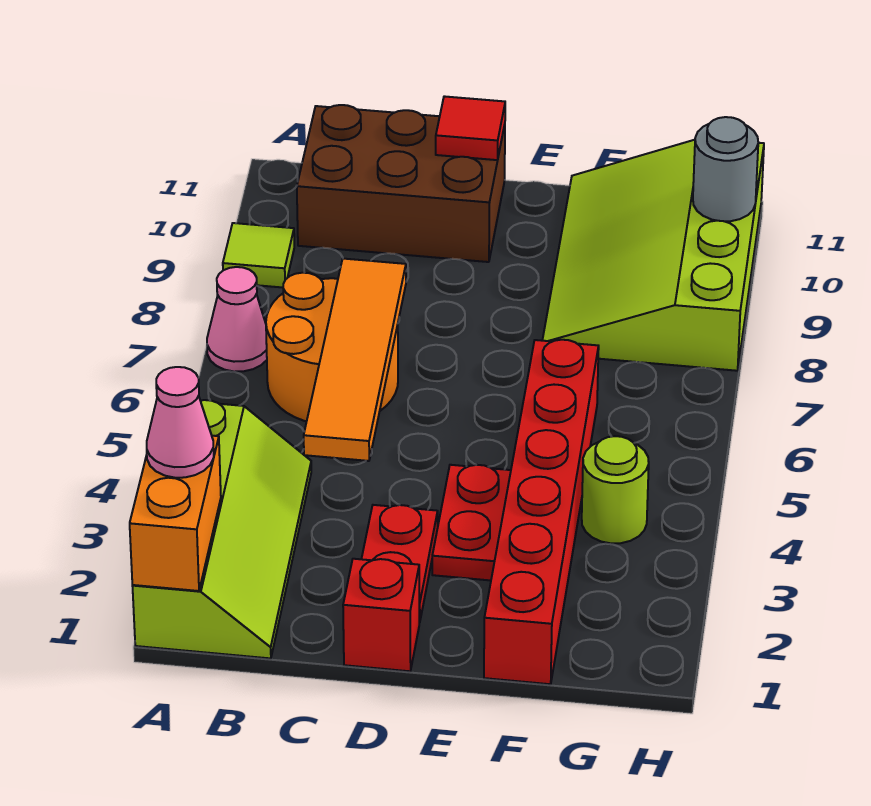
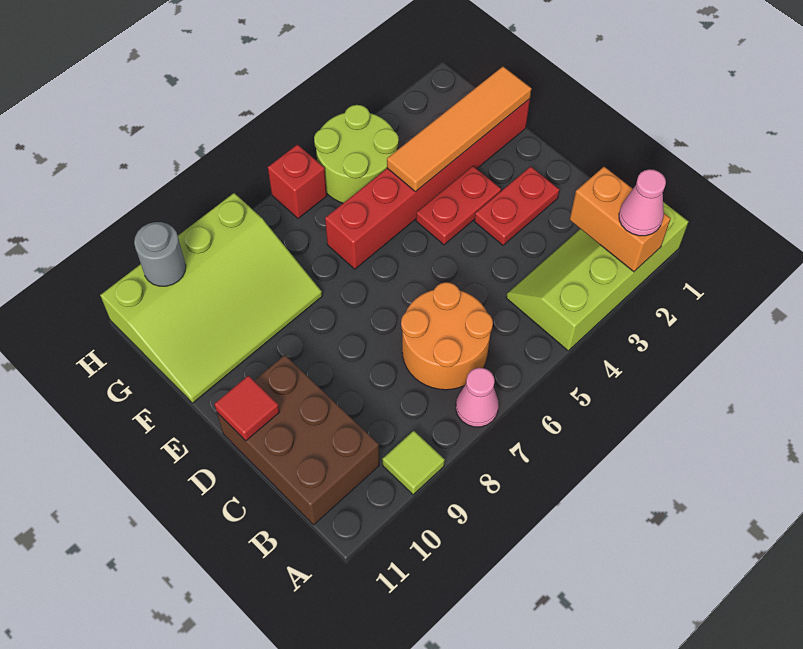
orange 1x2 brick [130,436,221,591] -> orange 1x2 brick turned to [570,167,671,272]
orange 1x4 tile [304,259,406,461] -> orange 1x4 tile moved to [387,67,532,192]
red 1x1 brick [343,559,419,671] -> red 1x1 brick moved to [268,145,327,218]
lime 1x1 round brick [582,436,649,543] -> lime 2x2 round brick [314,105,399,203]

